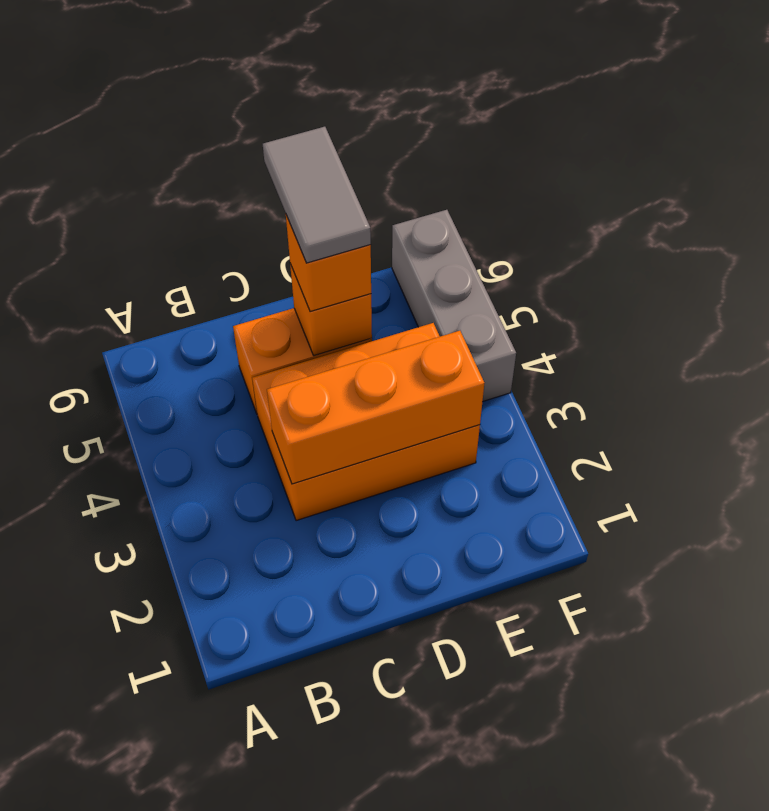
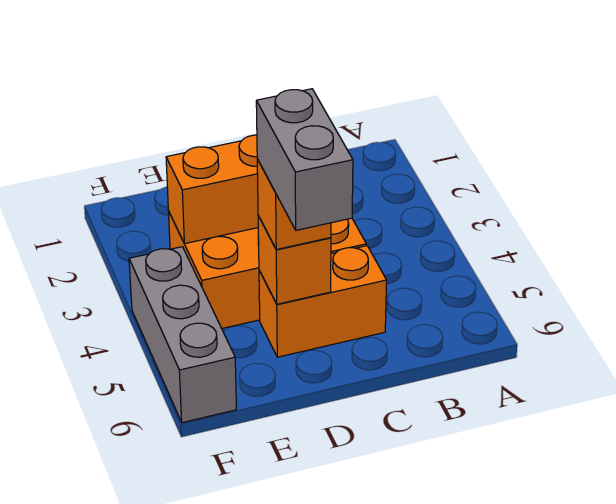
grey 1x2 tile [263,127,371,263] -> grey 1x2 brick [256,89,353,230]

